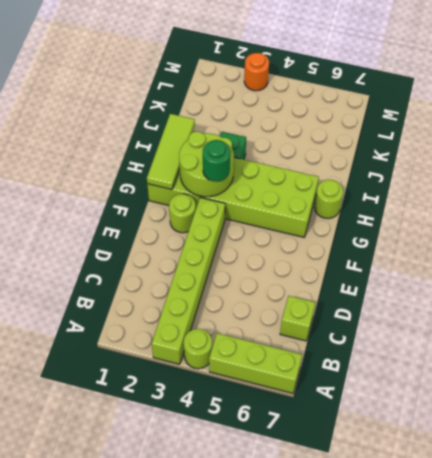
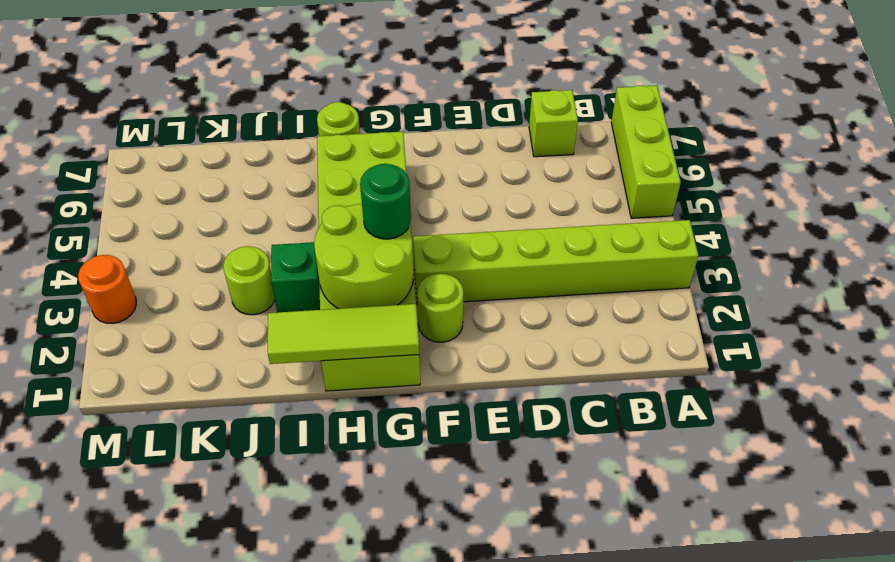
lime 1x1 round brick [184,329,212,369] -> lime 1x1 round brick moved to [223,246,275,315]

